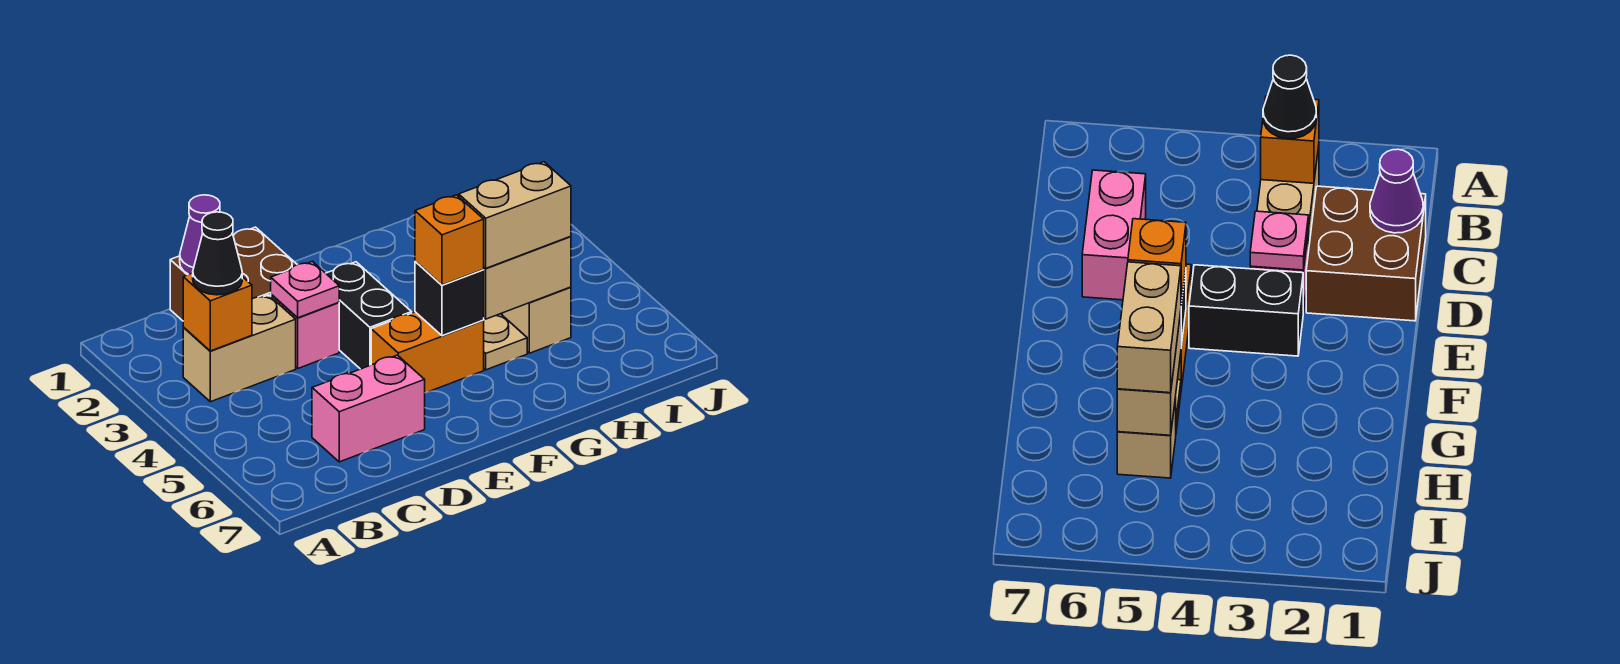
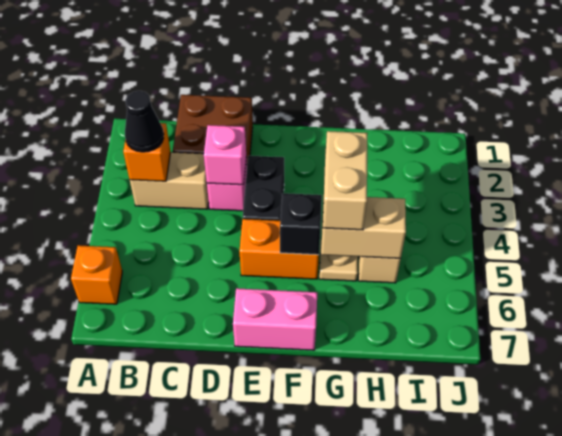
purple 1x1 cone [180,195,220,274] -> none
pink 1x2 brick [312,355,425,462] -> pink 1x2 brick moved to [233,288,317,350]
pink 1x1 plate [271,261,339,318] -> pink 1x1 brick [204,125,246,185]
orange 1x1 brick [415,195,484,285] -> orange 1x1 brick moved to [71,245,122,304]
tan 1x2 brick [459,162,571,268] -> tan 1x2 brick turned to [323,131,367,230]

